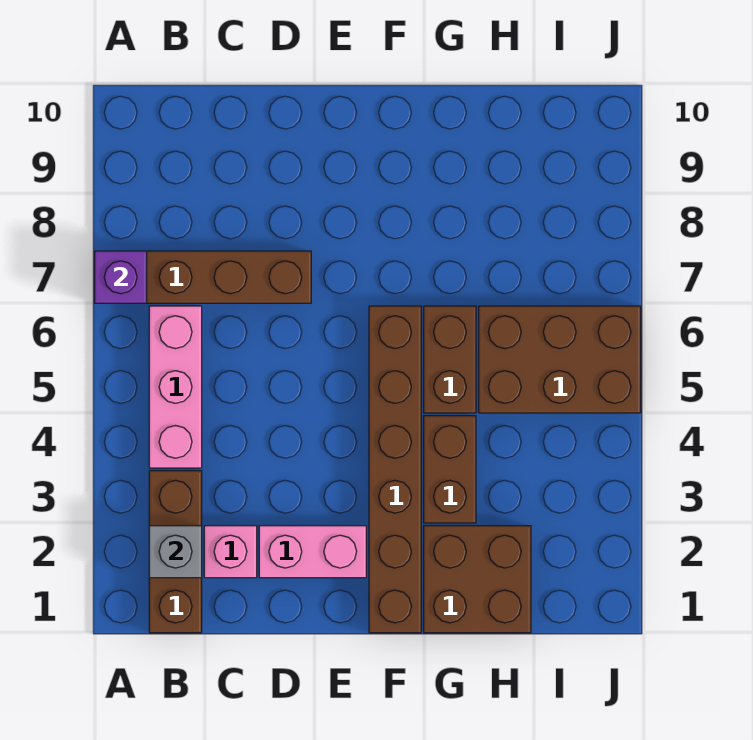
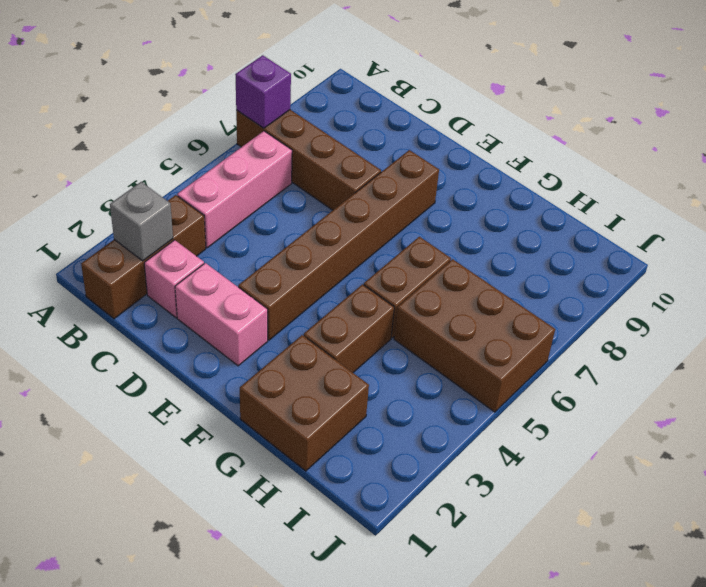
brown 1x6 brick [369,306,421,633] -> brown 1x6 brick moved to [238,150,439,340]

